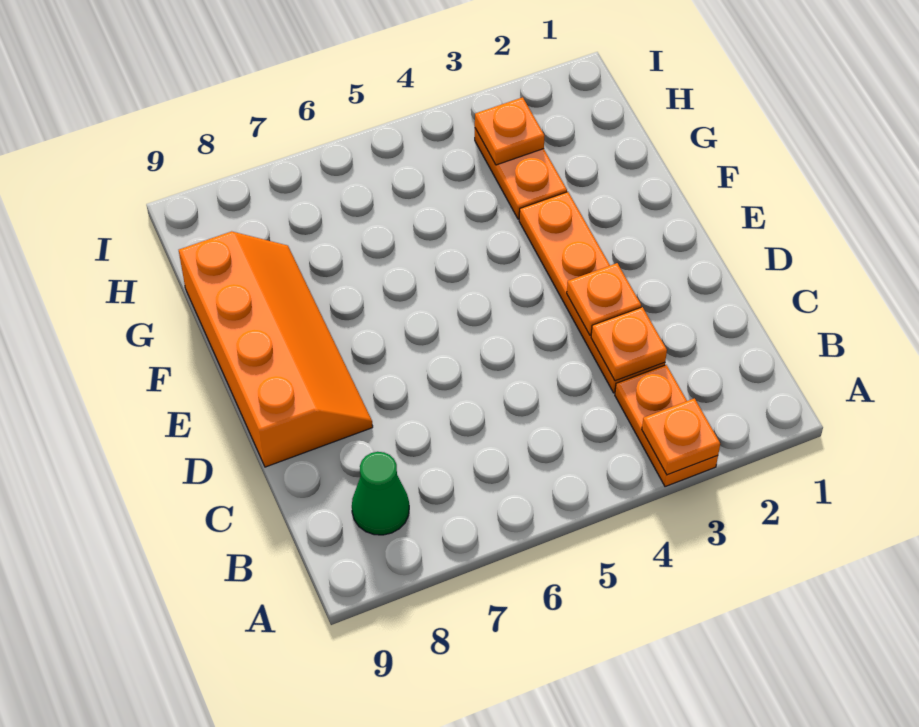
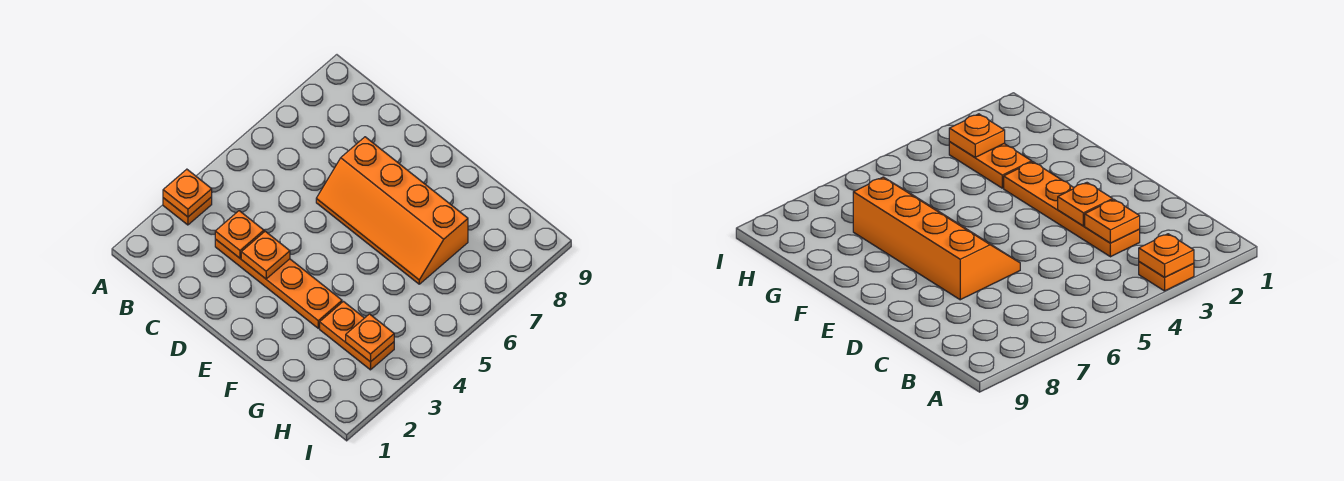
orange 1x2 plate [615,365,718,487] -> orange 1x1 plate [163,197,212,225]
green 1x1 cone [352,452,409,535] -> none
orange 2x4 slope [179,231,373,467] -> orange 2x4 slope moved to [316,137,468,284]

